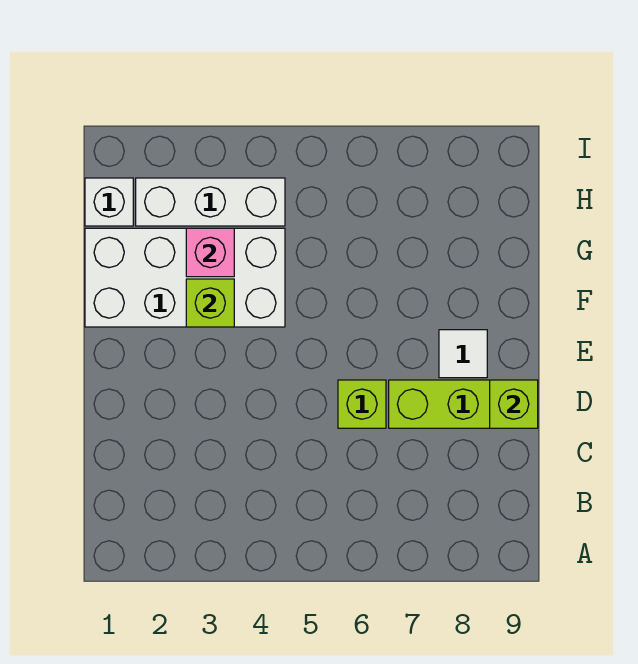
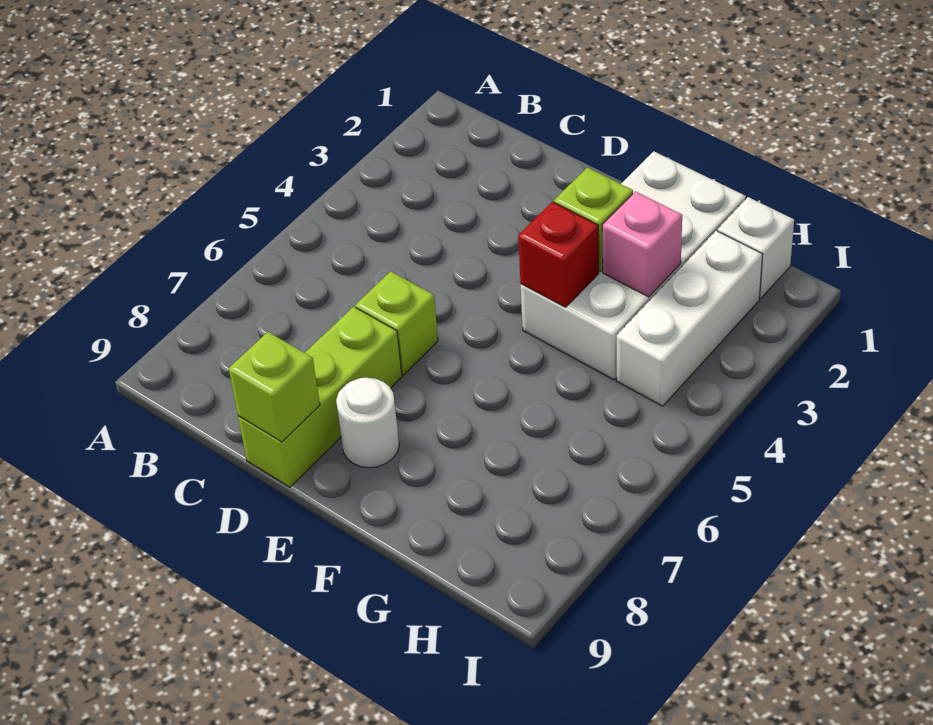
white 1x1 tile [439,330,487,378] -> white 1x1 round brick [336,378,399,468]
none -> red 1x1 brick [518,202,599,307]

